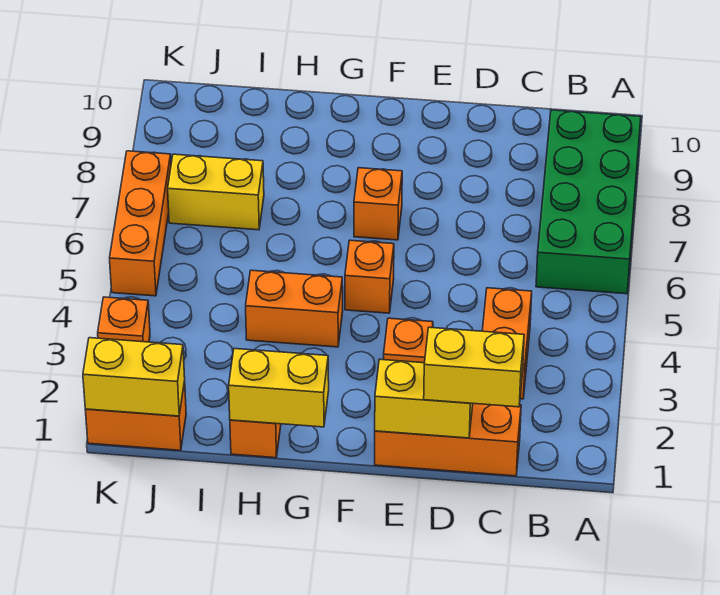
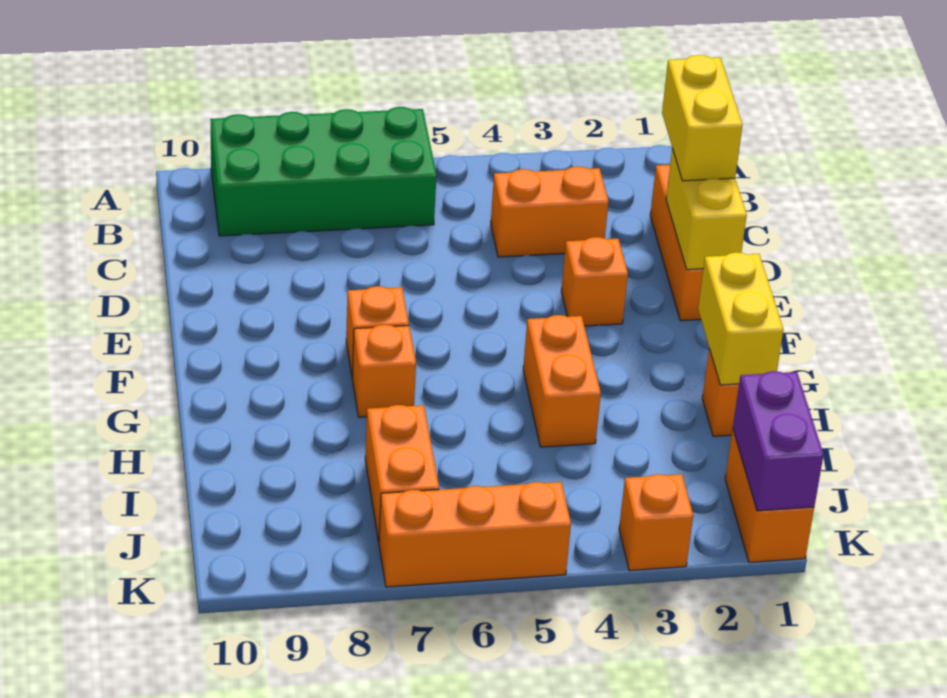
orange 1x1 brick [345,240,394,313] -> orange 1x1 brick moved to [352,325,416,417]
yellow 1x2 brick [168,154,264,230] -> orange 1x2 brick [365,405,439,541]
yellow 1x2 brick [83,338,185,416] -> purple 1x2 brick [733,371,824,511]

